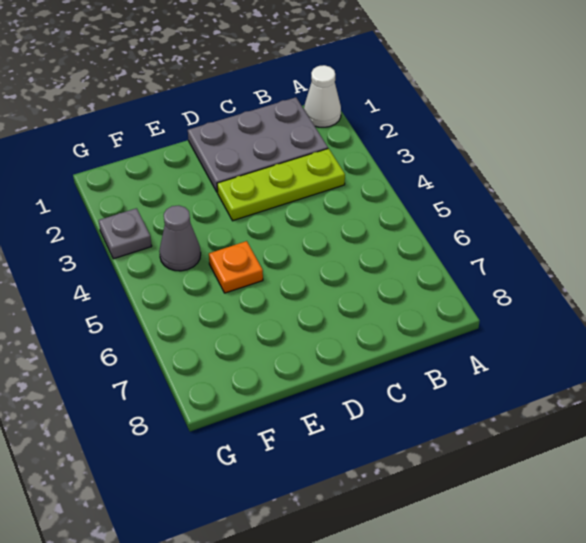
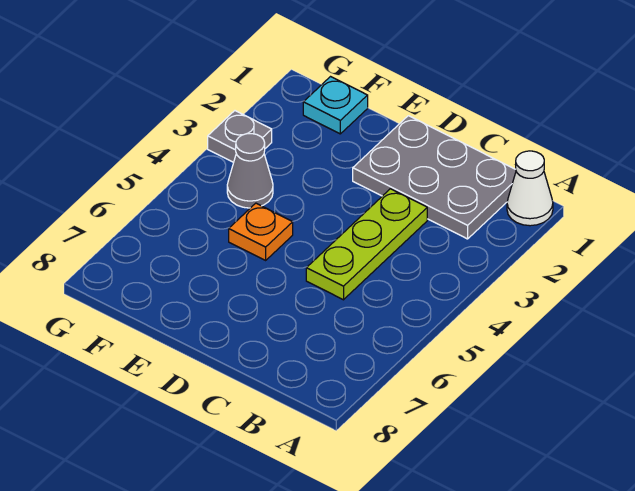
lime 1x3 plate [217,148,345,221] -> lime 1x3 plate turned to [306,189,427,300]
none -> cyan 1x1 plate [303,77,368,134]

